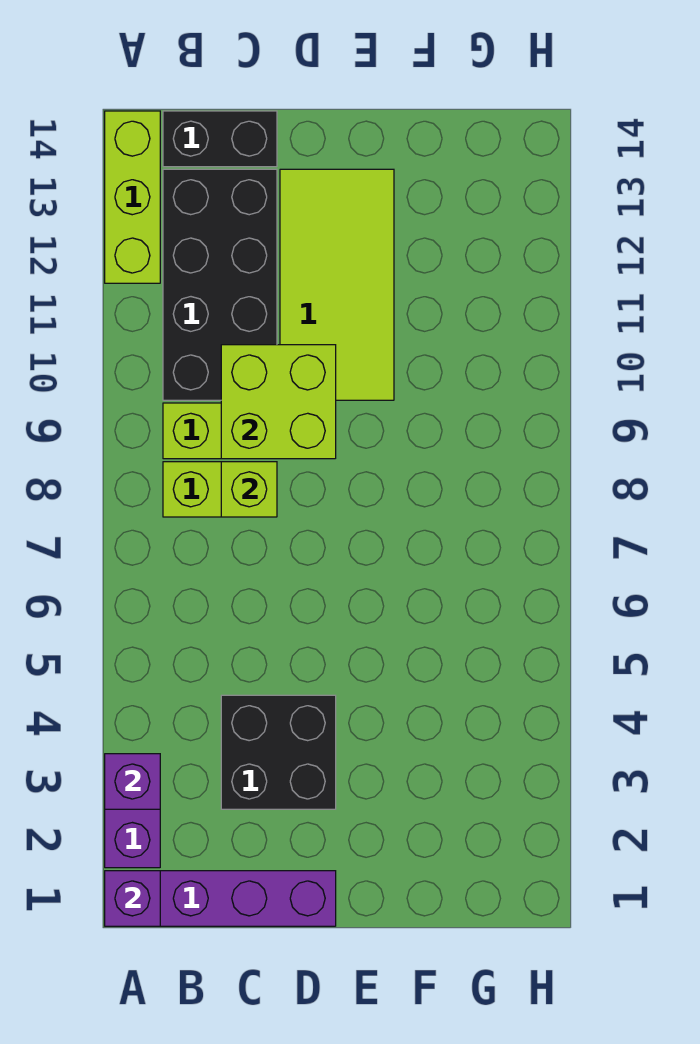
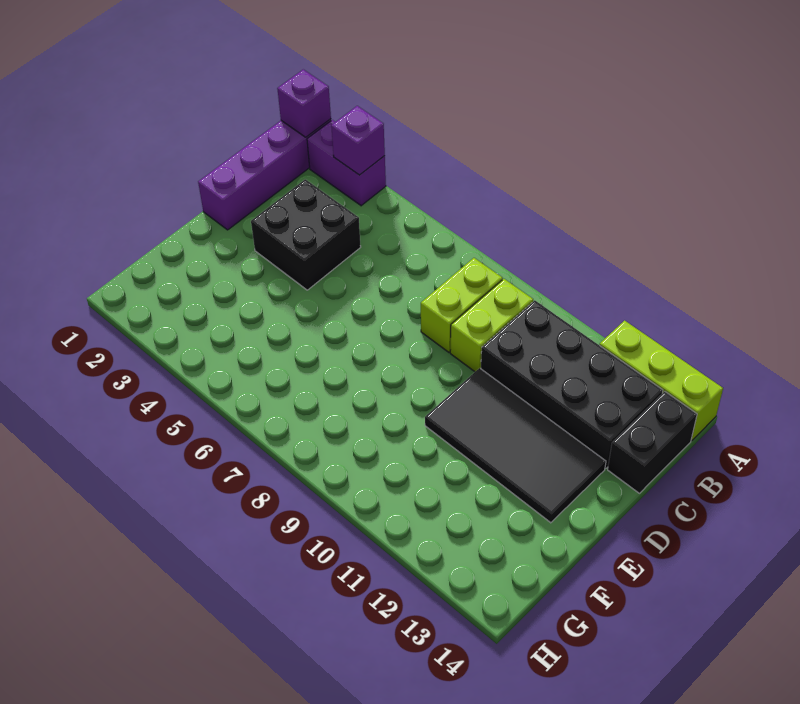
lime 1x1 brick [221,462,277,517] -> none
lime 2x2 brick [221,345,336,459] -> none
lime 2x4 tile [280,169,394,400] -> black 2x4 tile [425,368,606,523]

